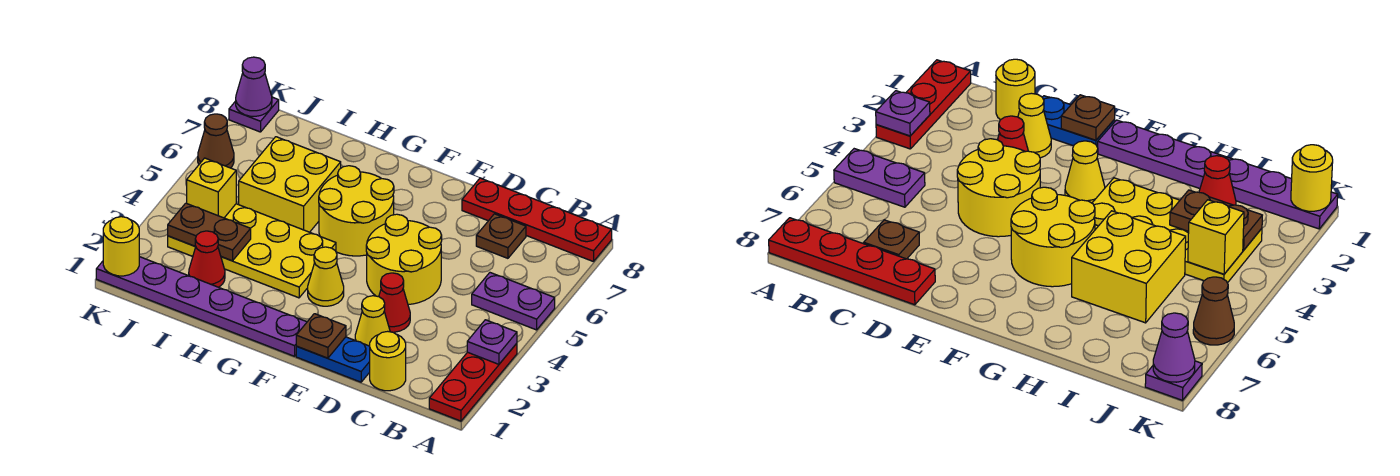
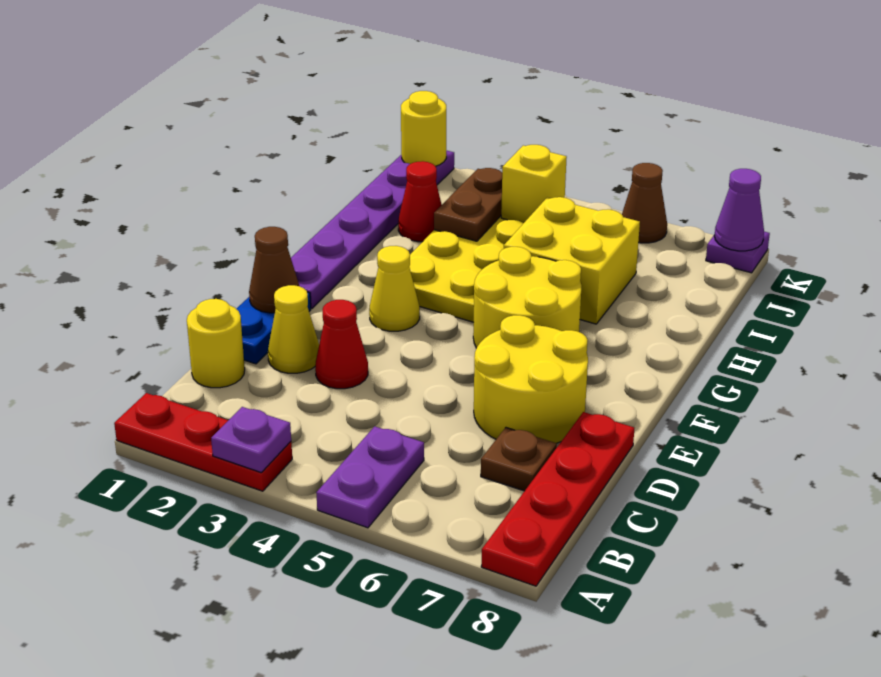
yellow 2x2 round brick [366,214,442,305] -> yellow 2x2 round brick moved to [474,315,588,443]
brown 1x1 plate [296,314,346,358] -> brown 1x1 cone [249,227,299,313]

